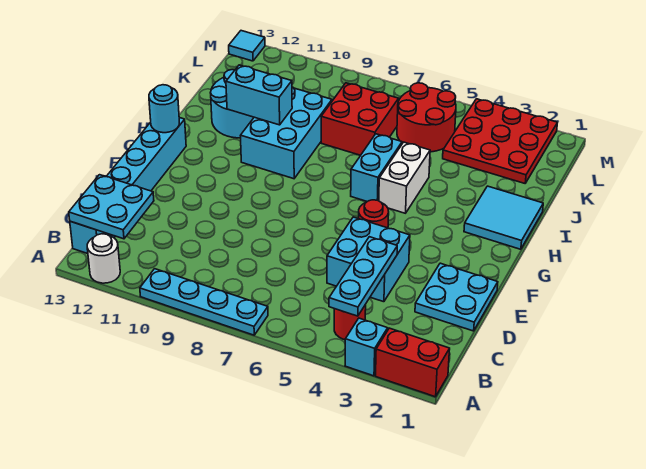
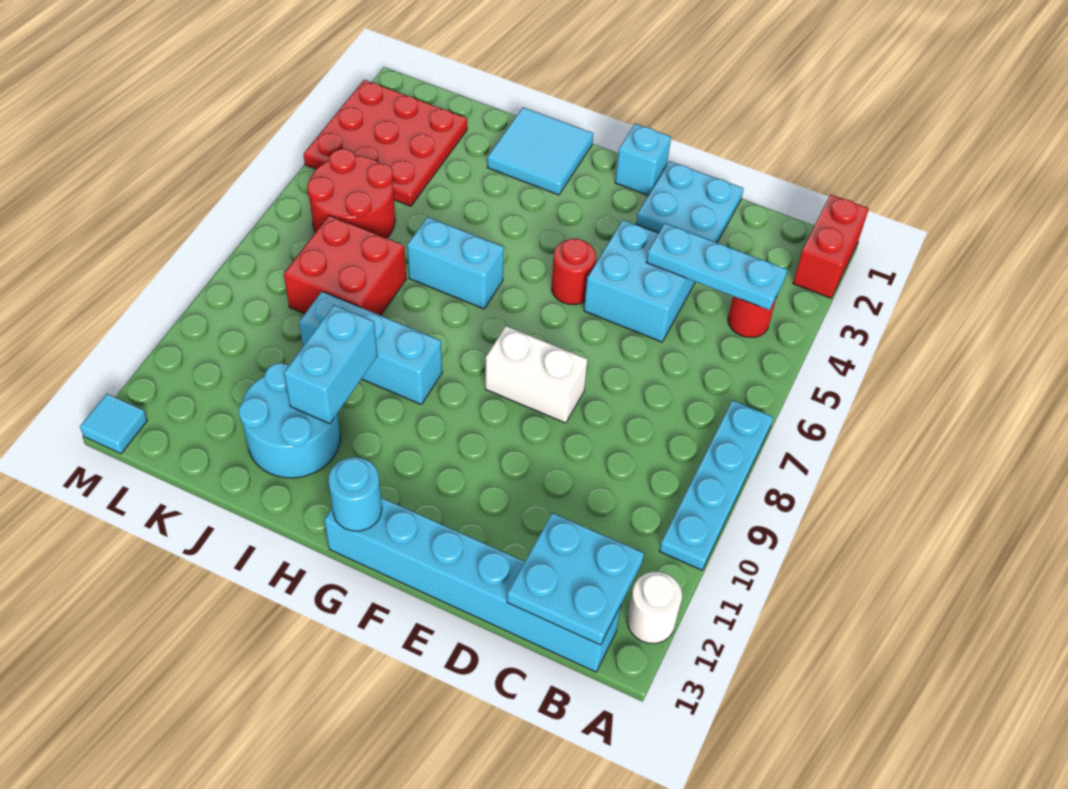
cyan 1x1 brick [345,318,388,376] -> cyan 1x1 brick moved to [615,124,671,195]
white 1x2 brick [379,142,430,213] -> white 1x2 brick moved to [485,326,588,423]
cyan 2x3 brick [240,87,332,179] -> cyan 1x3 brick [299,292,442,404]

